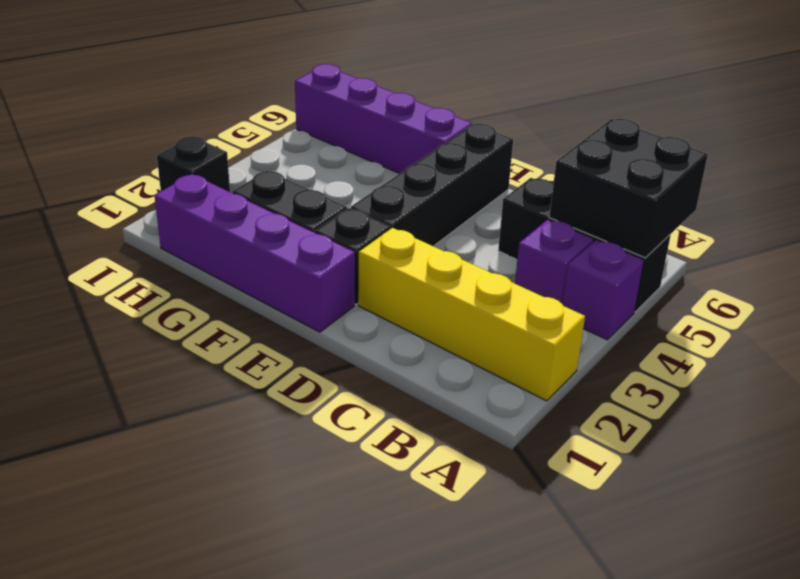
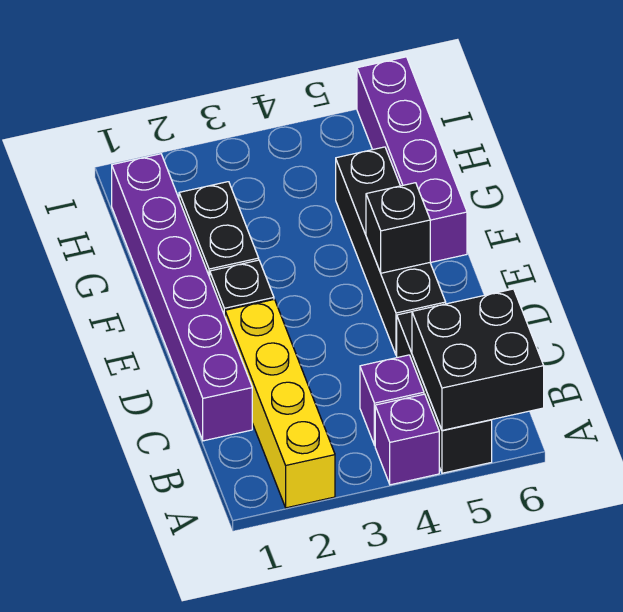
purple 1x4 brick [155,174,355,332] -> purple 1x6 brick [112,154,252,441]
black 1x4 brick [351,124,513,246] -> black 1x4 brick turned to [336,147,446,355]
black 1x1 brick [157,136,230,192] -> black 1x1 brick moved to [366,183,430,273]

